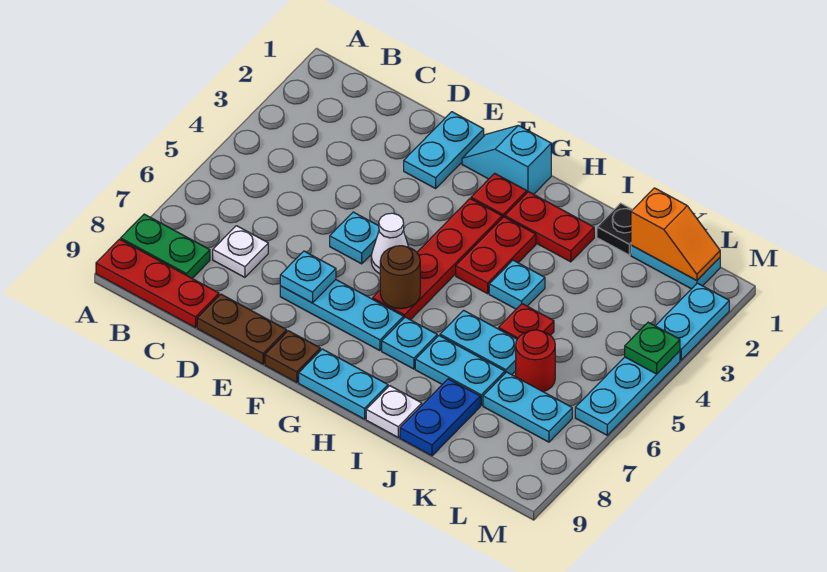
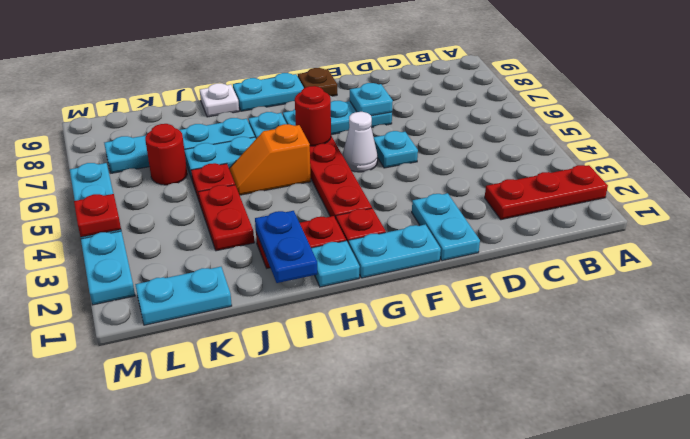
green 1x2 plate [121,214,210,278] -> none
red 1x3 plate [96,239,219,328] -> red 1x3 plate moved to [485,165,608,220]
white 1x1 plate [213,226,268,277] -> none
brown 1x2 plate [197,294,287,364] -> none
cyan 1x2 slope [462,125,551,194] -> cyan 1x2 plate [349,224,441,278]
brown 1x1 round brick [380,246,420,309] -> red 1x1 round brick [295,86,331,146]
red 1x2 plate [456,217,536,294] -> red 1x2 plate moved to [198,185,254,251]
cyan 1x1 plate [489,260,545,309] -> cyan 1x1 plate moved to [311,241,360,287]
black 1x1 plate [597,203,632,255] -> none
blue 1x2 plate [400,379,480,456] -> blue 1x2 plate moved to [255,211,317,283]
orange 1x2 slope [631,188,720,281] -> orange 1x2 slope moved to [229,124,311,195]
green 1x1 plate [625,322,680,374] -> red 1x1 plate [74,194,121,237]

